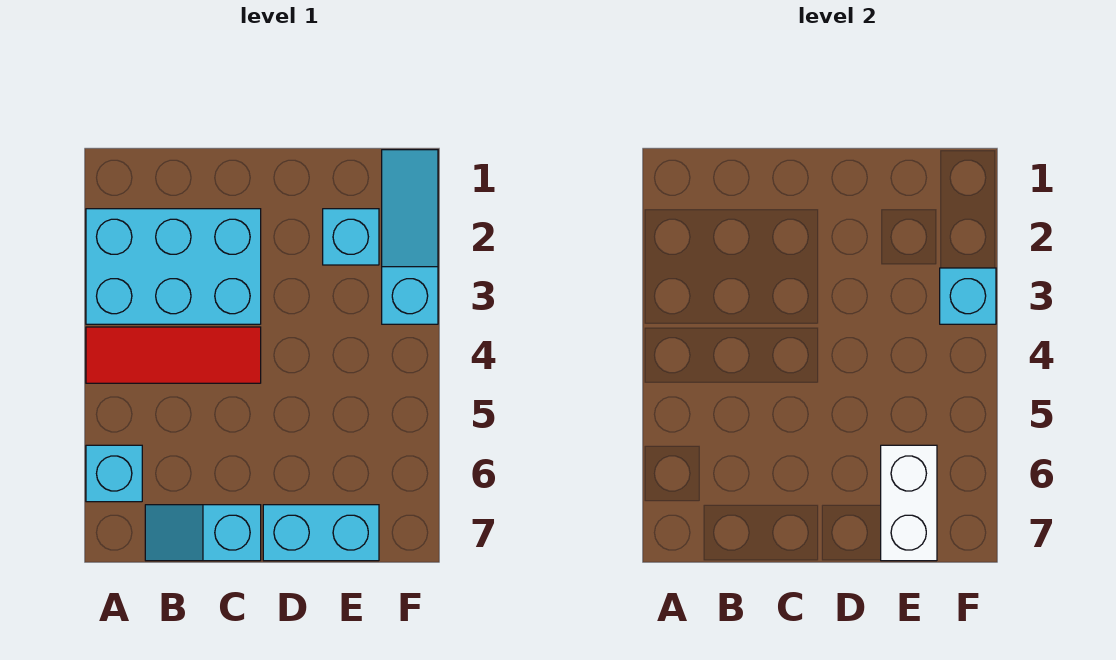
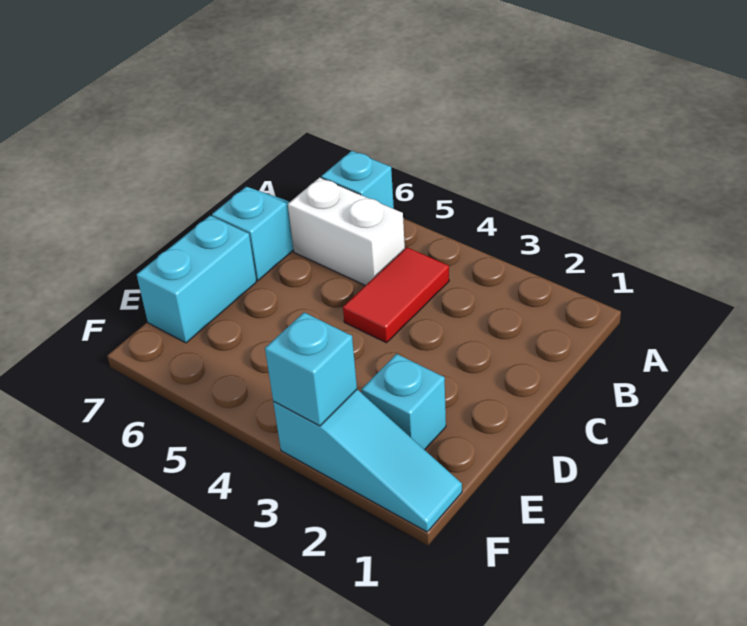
cyan 2x3 brick [86,209,261,324] -> none
red 1x3 tile [86,327,261,383] -> red 1x2 tile [343,247,449,343]
white 1x2 brick [881,445,937,561] -> white 1x2 brick moved to [288,177,405,286]

